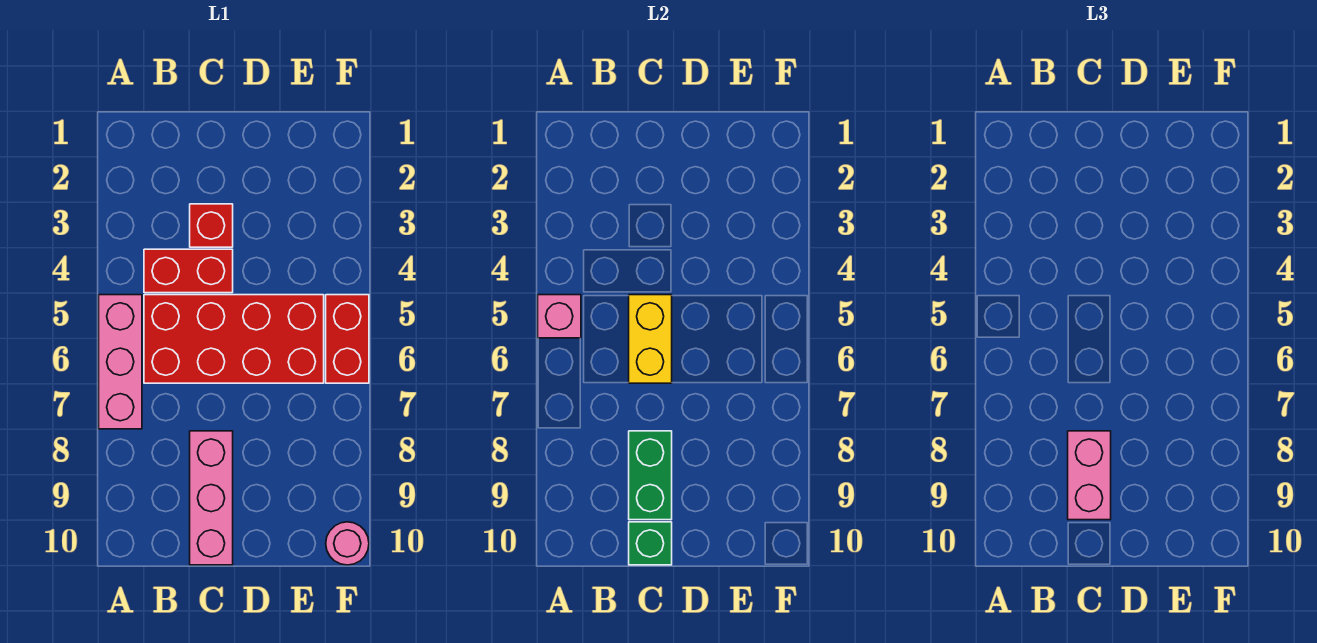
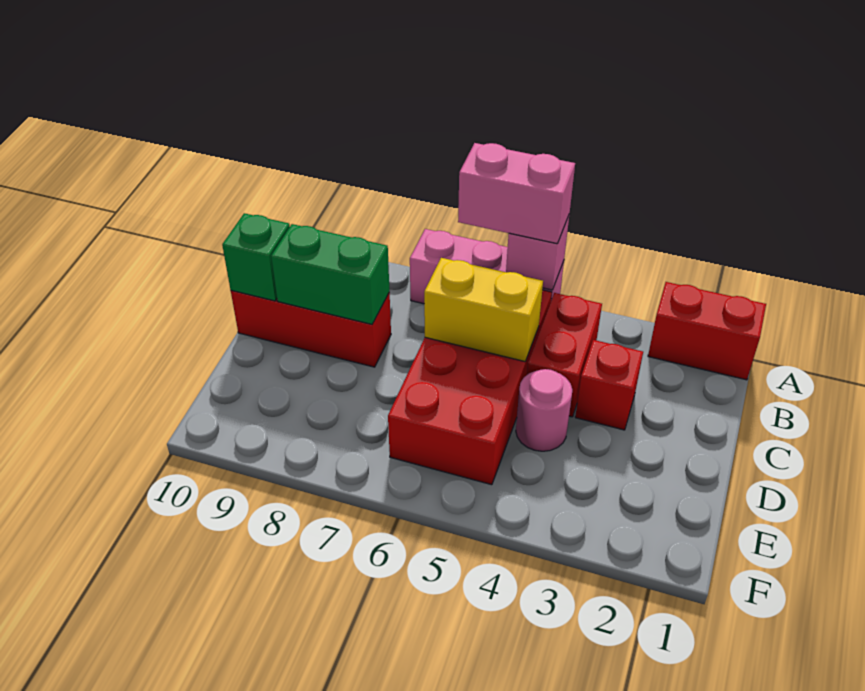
pink 1x3 brick [190,431,233,565] -> red 1x3 brick [231,290,391,367]
pink 1x2 brick [1068,431,1111,520] -> pink 1x2 brick moved to [458,143,575,244]
red 1x2 brick [326,295,369,383] -> red 1x2 brick moved to [648,282,766,380]
pink 1x1 round brick [326,522,369,565] -> pink 1x1 round brick moved to [516,369,572,451]

